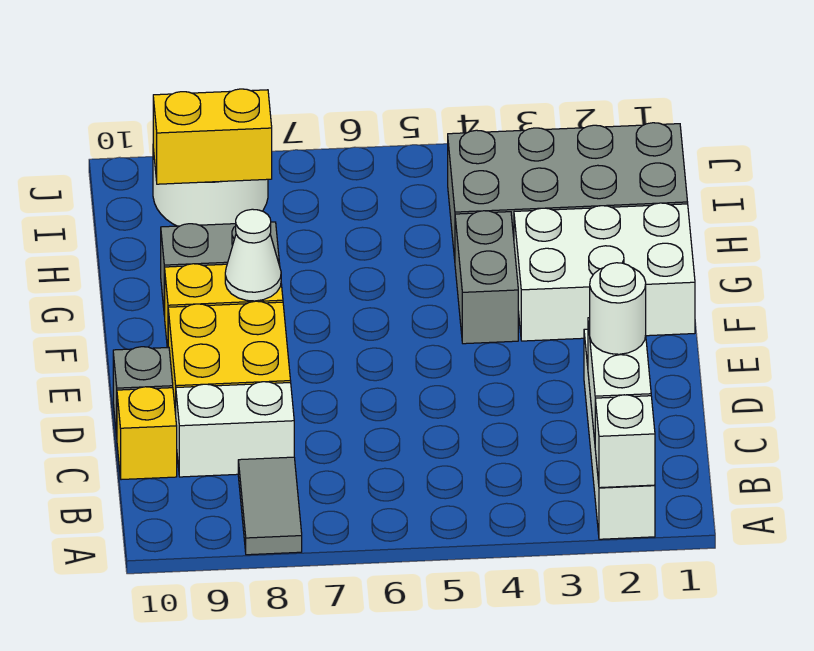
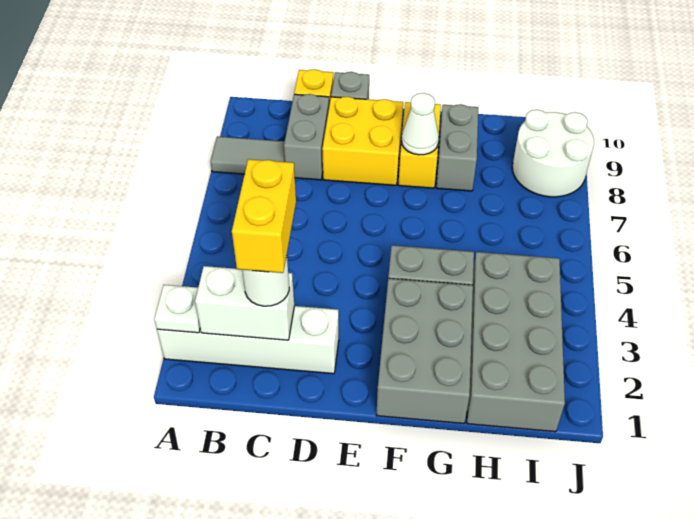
white 1x1 brick [595,395,655,488] -> white 1x1 plate [154,285,200,333]
white 1x2 brick [176,382,294,477] -> grey 1x2 brick [284,94,329,180]
white 2x3 brick [514,203,695,341] -> grey 2x3 brick [376,278,473,424]
yellow 1x2 brick [153,89,272,184] -> yellow 1x2 brick moved to [232,159,296,273]

